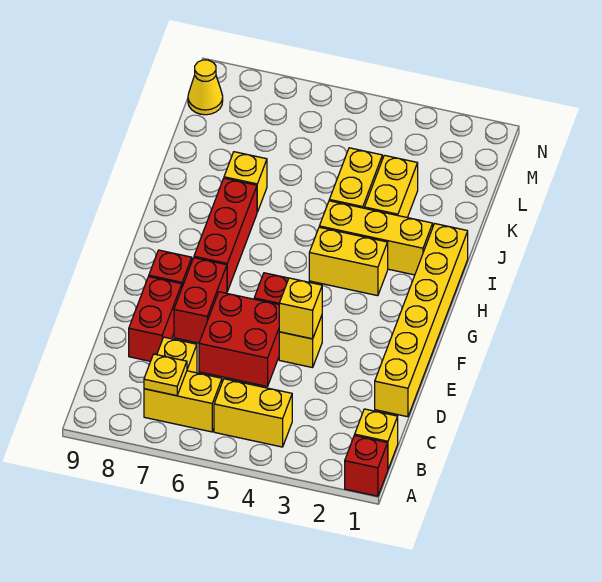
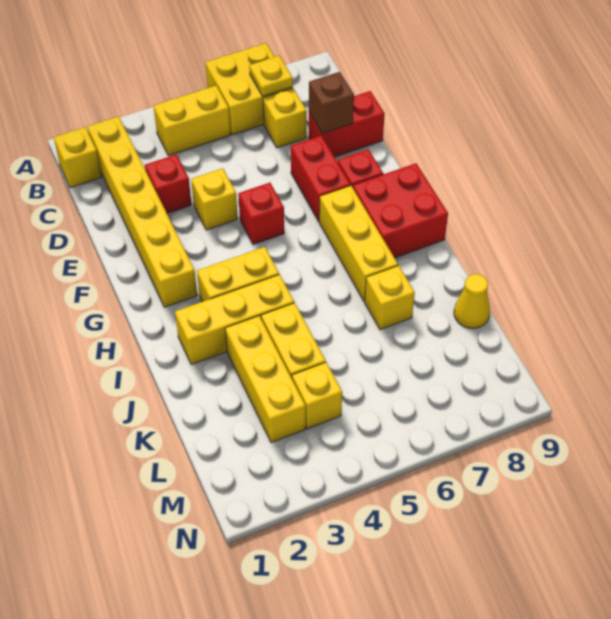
red 1x1 brick [345,435,388,496] -> red 1x1 brick moved to [145,154,192,213]
yellow 1x2 brick [144,371,222,432] -> yellow 2x2 brick [205,43,293,135]
yellow 1x6 brick [375,224,468,417] -> yellow 1x6 brick moved to [87,116,197,307]
red 2x2 brick [199,292,279,386] -> red 2x2 brick moved to [353,163,448,258]
red 1x2 brick [129,277,182,361] -> red 1x2 brick turned to [309,91,385,157]
none -> brown 1x1 brick [309,72,354,134]
yellow 1x1 brick [279,278,322,339] -> yellow 1x1 brick moved to [292,362,342,429]
red 1x3 brick [194,178,257,291] -> yellow 1x3 brick [319,186,398,302]
yellow 1x2 brick [365,155,418,218] -> yellow 1x3 brick [225,316,306,443]
yellow 1x1 cone [188,60,223,115] -> yellow 1x1 cone moved to [454,274,490,328]

